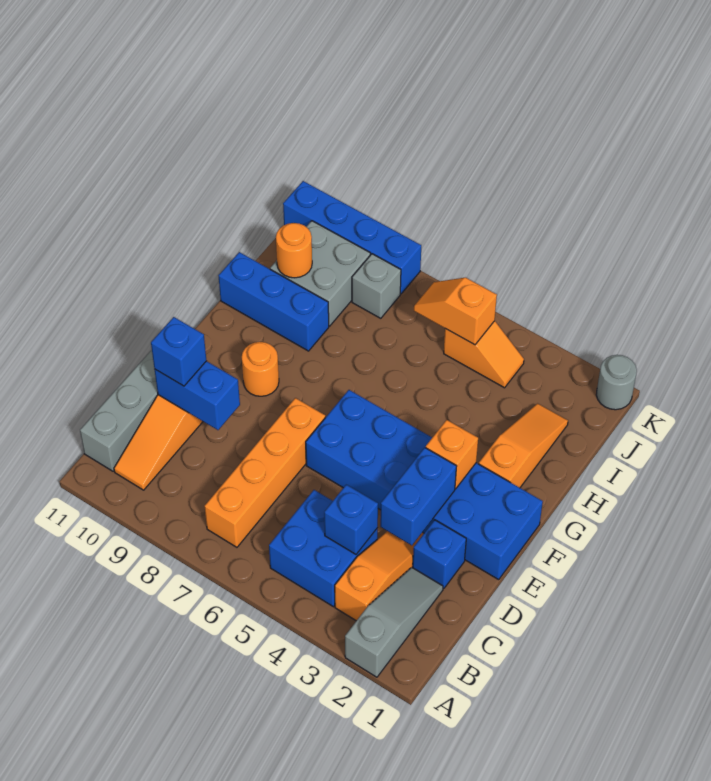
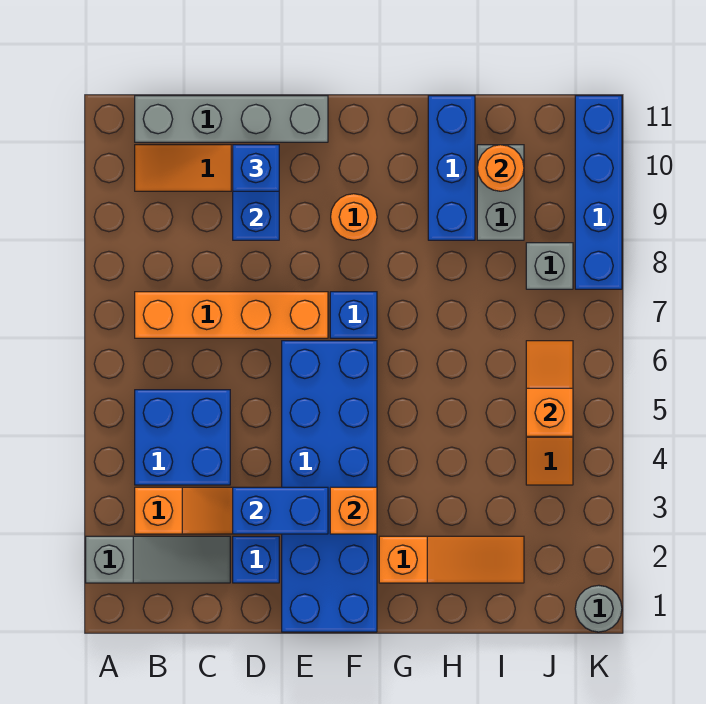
blue 1x1 brick [324,485,378,554] -> blue 1x1 brick moved to [330,292,377,338]
grey 2x2 brick [270,221,370,326] -> grey 1x2 brick [477,145,524,240]

